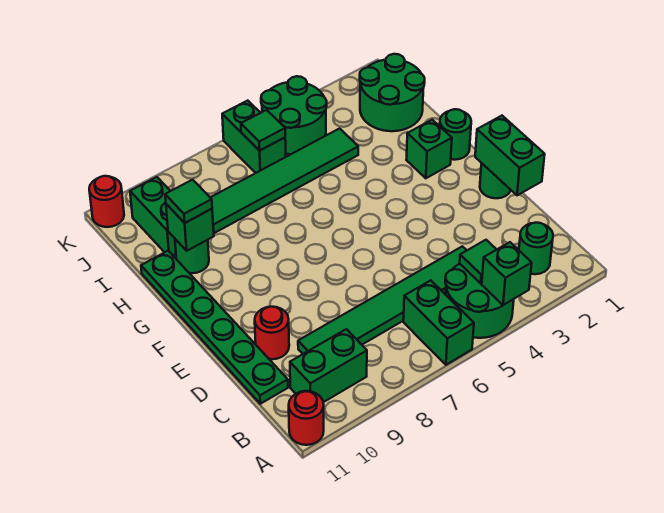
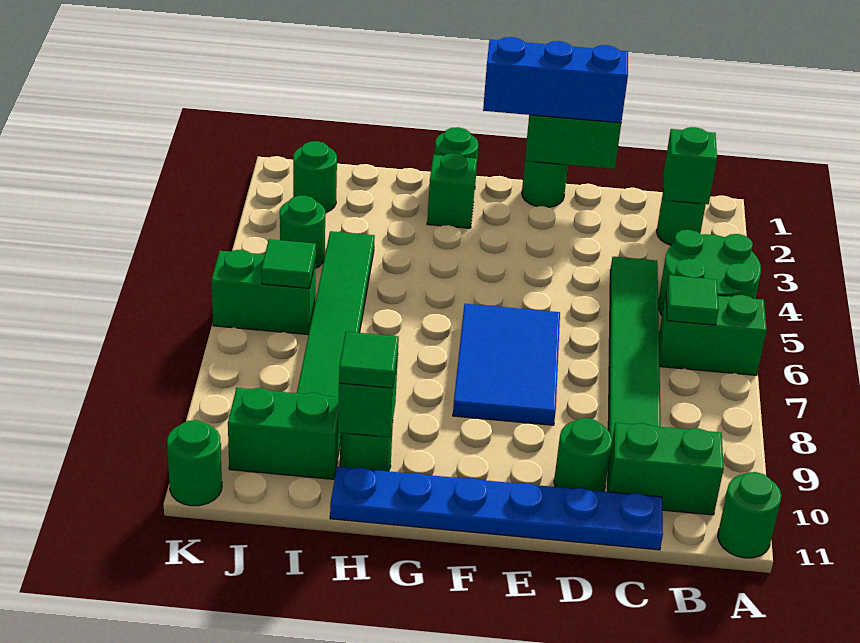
green 1x1 brick [482,242,532,305] -> green 1x1 brick moved to [663,127,717,204]
red 1x1 round brick [289,391,324,445] -> green 1x1 round brick [718,472,781,558]
green 1x1 tile [460,240,497,283] -> green 1x1 tile moved to [666,275,719,325]
green 1x2 brick [290,329,367,402] -> green 1x2 brick turned to [608,423,724,515]
green 1x6 plate [141,251,288,404] -> blue 1x6 plate [330,467,663,550]
none -> blue 1x3 brick [483,37,628,123]
red 1x1 round brick [255,307,289,359] -> green 1x1 round brick [554,418,612,491]
none -> blue 2x3 tile [453,304,560,425]
green 2x2 round brick [360,54,425,131] -> green 1x1 round brick [293,141,337,213]
green 2x2 round brick [261,76,327,154] -> green 1x1 round brick [280,195,325,268]
red 1x1 round brick [89,176,124,227] -> green 1x1 round brick [167,420,222,506]

